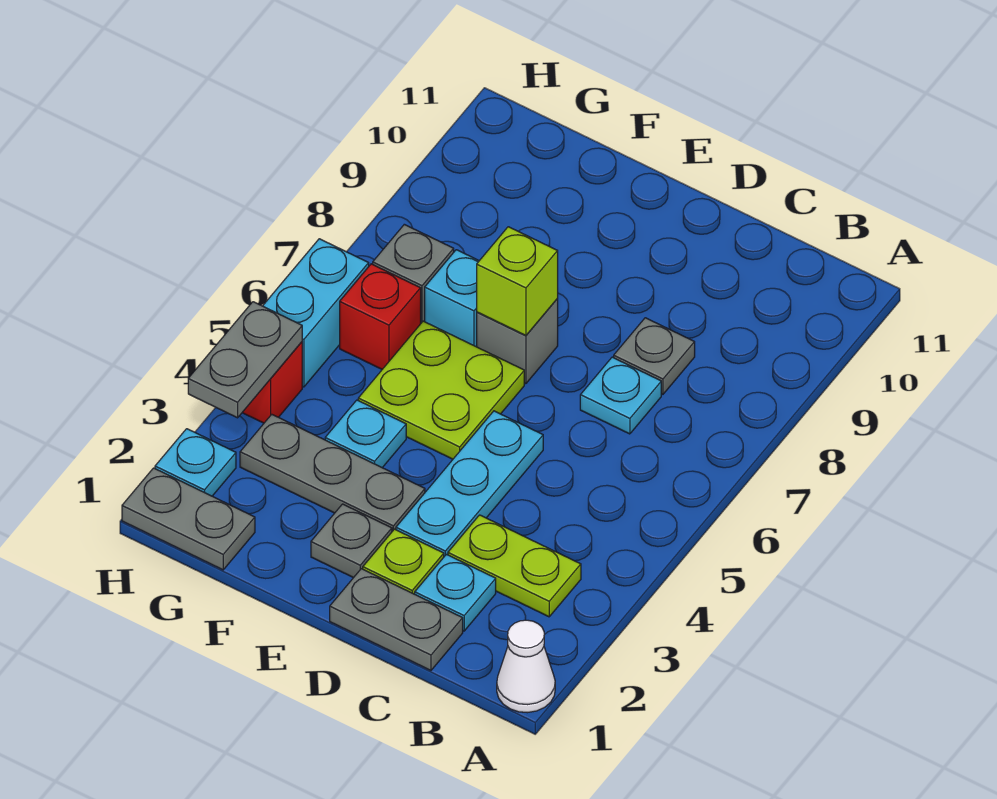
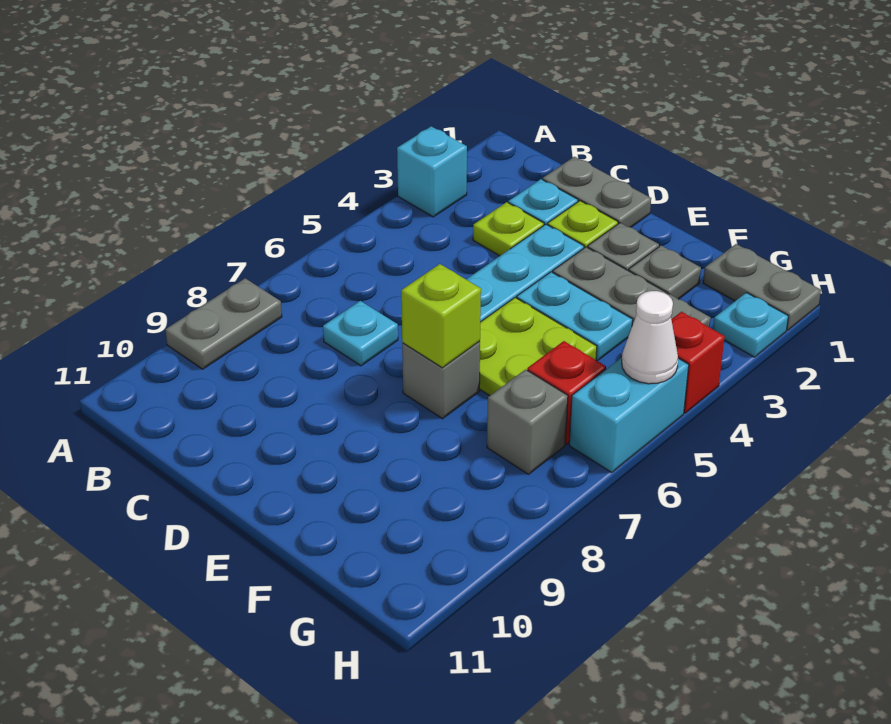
white 1x1 cone [497,620,555,713] -> white 1x1 cone moved to [622,291,678,384]
lime 1x2 plate [448,515,581,617] -> lime 1x1 plate [473,202,544,256]
grey 1x1 plate [614,318,695,394] -> grey 1x1 plate moved to [629,246,701,299]
cyan 1x1 plate [325,400,406,468] -> cyan 1x2 plate [517,272,633,361]
cyan 1x1 brick [425,250,479,347] -> cyan 1x1 brick moved to [397,126,467,217]
grey 1x2 plate [188,302,302,418] -> grey 1x2 plate moved to [165,278,282,369]

